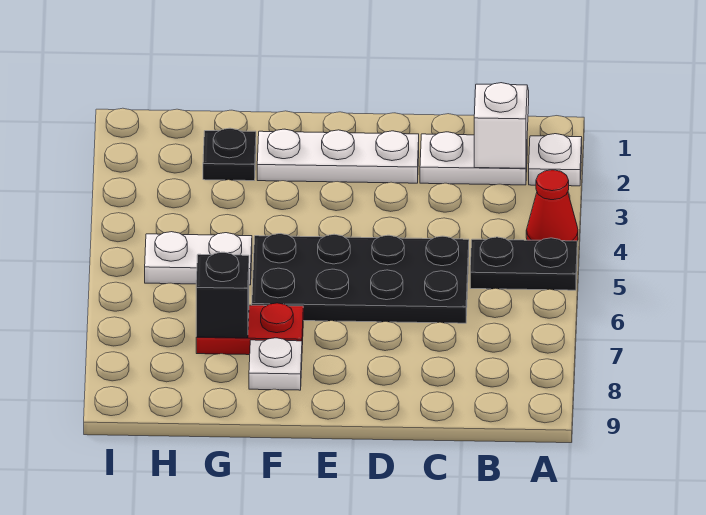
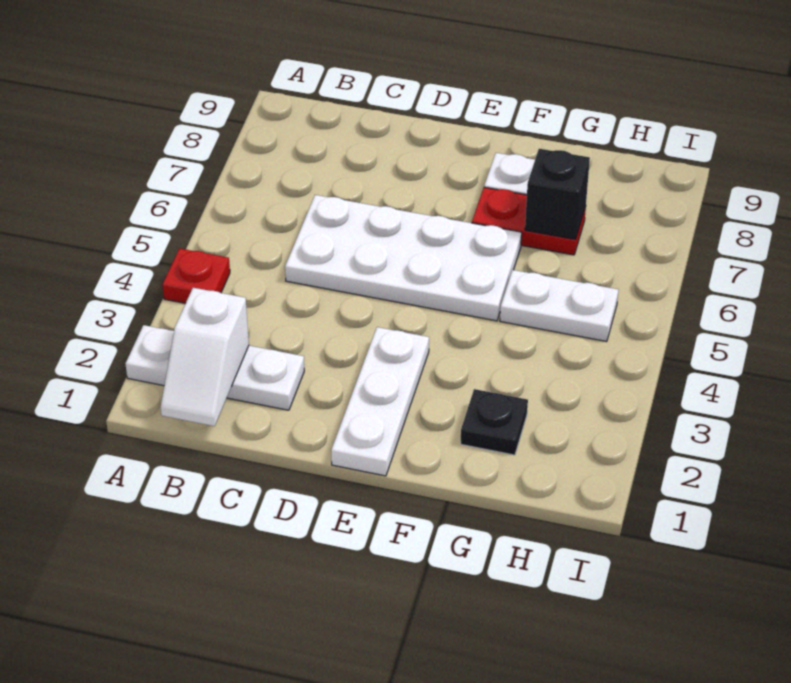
red 1x1 cone [526,170,578,241] -> red 1x1 plate [162,248,230,303]
black 1x2 plate [470,237,577,290] -> none
black 2x4 plate [252,234,469,323] -> white 2x4 plate [285,195,522,321]
white 1x3 plate [257,129,419,183] -> white 1x3 plate turned to [331,327,429,476]

